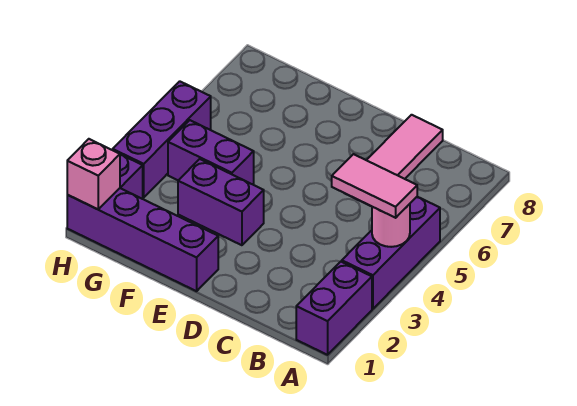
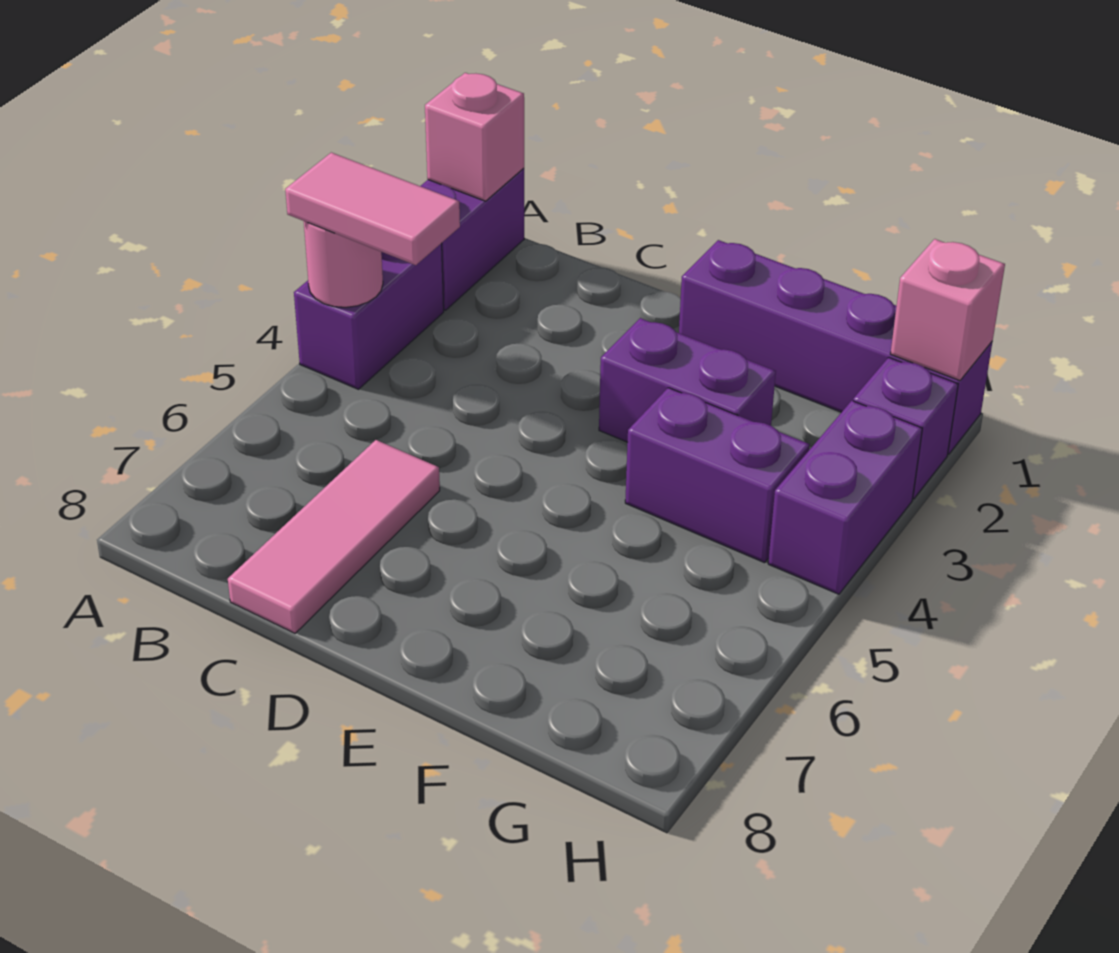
none -> pink 1x1 brick [425,73,524,201]
purple 1x3 brick [342,197,440,309] -> purple 1x2 brick [294,243,444,389]
purple 1x3 brick [113,81,211,197] -> purple 1x2 brick [768,401,922,594]

